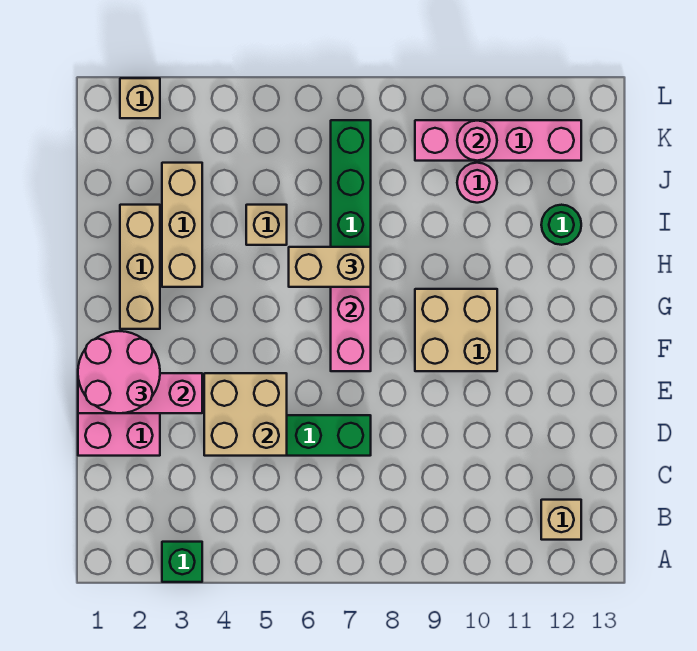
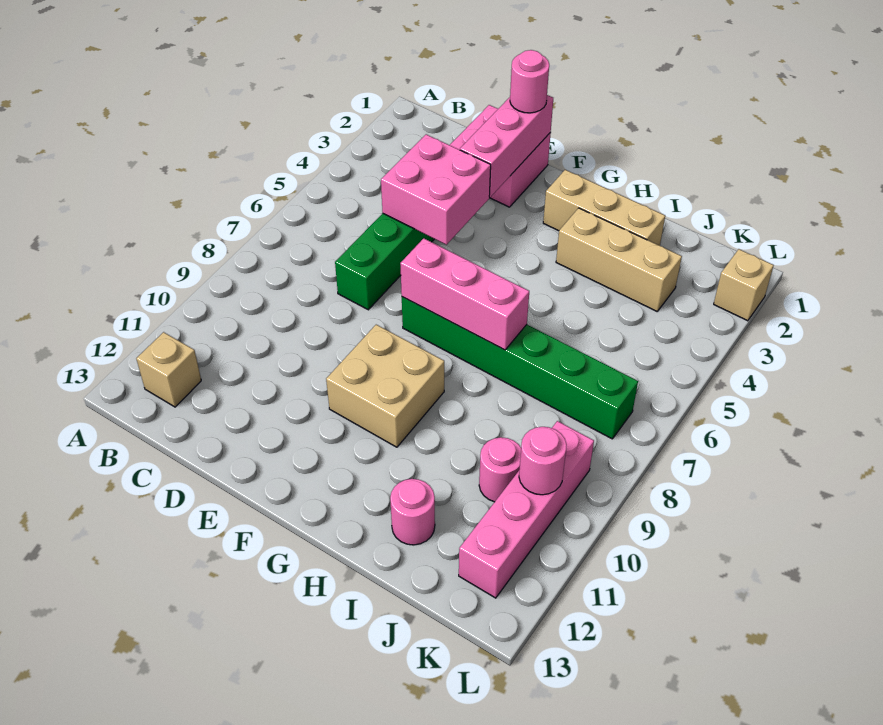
green 1x1 brick [162,542,202,582] -> none
tan 2x2 brick [204,373,287,456] -> pink 2x2 brick [381,134,491,245]
pink 2x2 round brick [78,331,160,413] -> pink 1x1 round brick [510,50,549,113]
tan 1x2 brick [289,247,371,287] -> none
tan 1x1 brick [246,205,287,245] -> none
green 1x1 round brick [541,205,581,245] -> pink 1x1 round brick [390,479,435,545]

